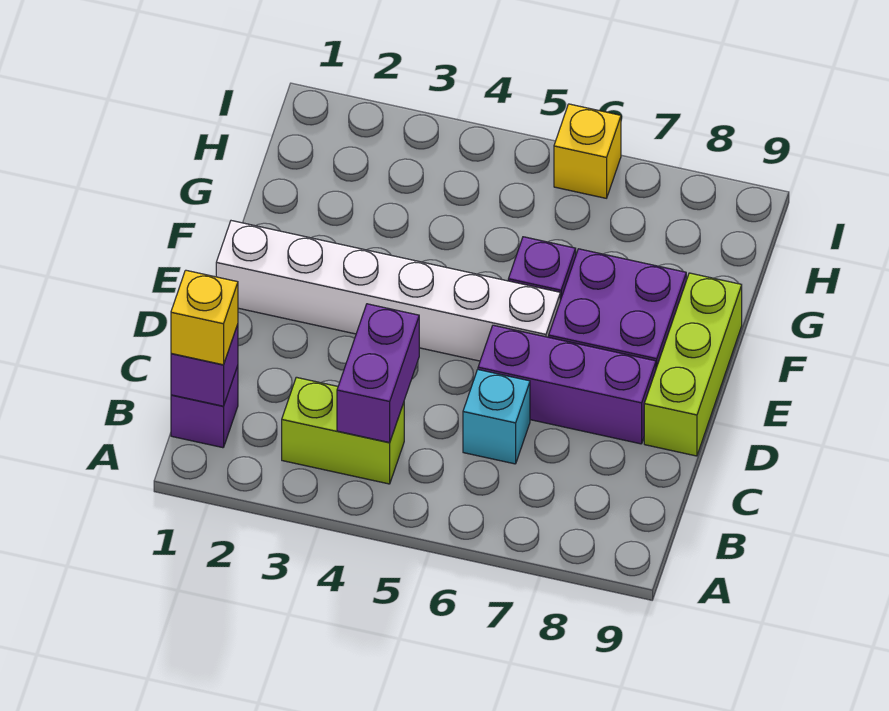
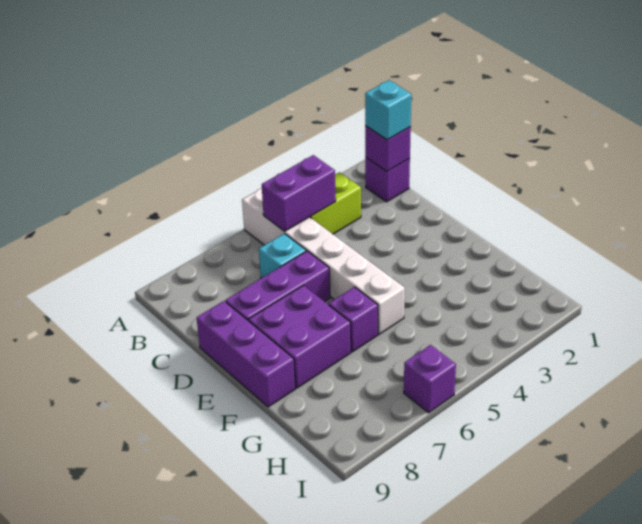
yellow 1x1 brick [171,270,238,365] -> cyan 1x1 brick [365,80,411,140]
purple 1x2 brick [337,304,419,443] -> purple 1x2 brick turned to [262,155,336,231]
lime 1x3 brick [644,273,742,456] -> purple 1x3 brick [197,301,295,407]
white 1x6 brick [216,221,560,361] -> white 1x6 brick turned to [242,188,405,334]
yellow 1x1 brick [554,104,621,198] -> purple 1x1 brick [404,345,456,413]

